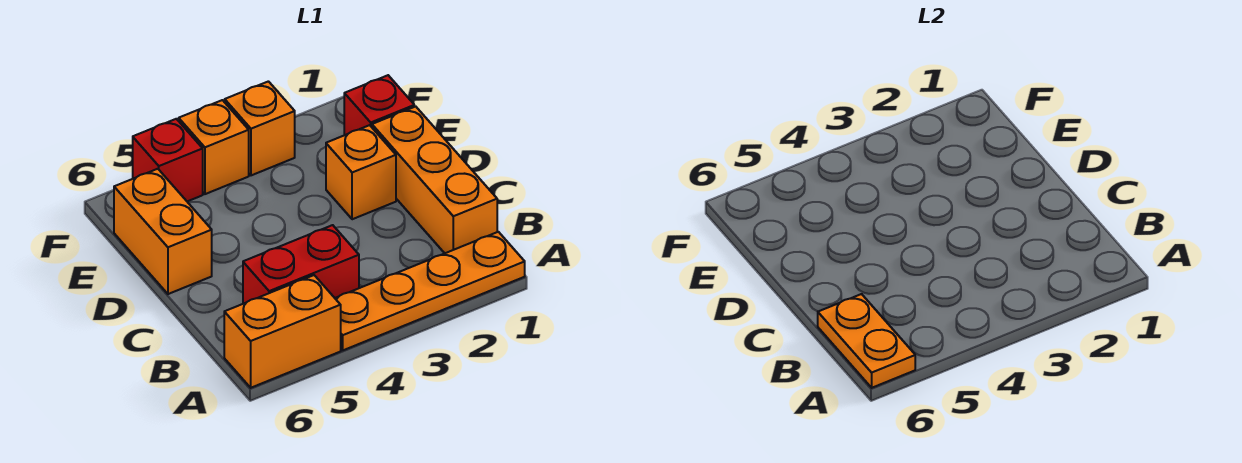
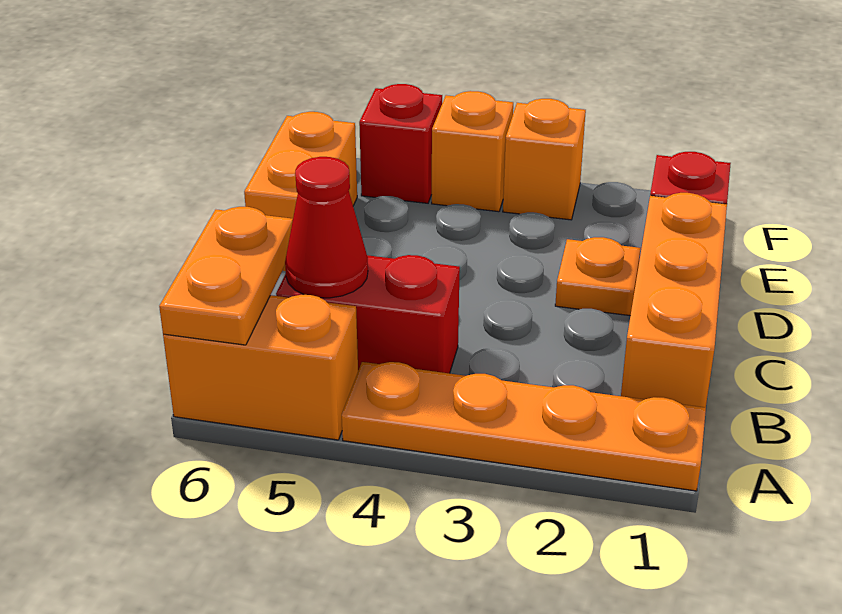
none -> red 1x1 cone [285,157,368,298]
orange 1x1 brick [326,125,396,219] -> orange 1x1 plate [555,237,641,316]

